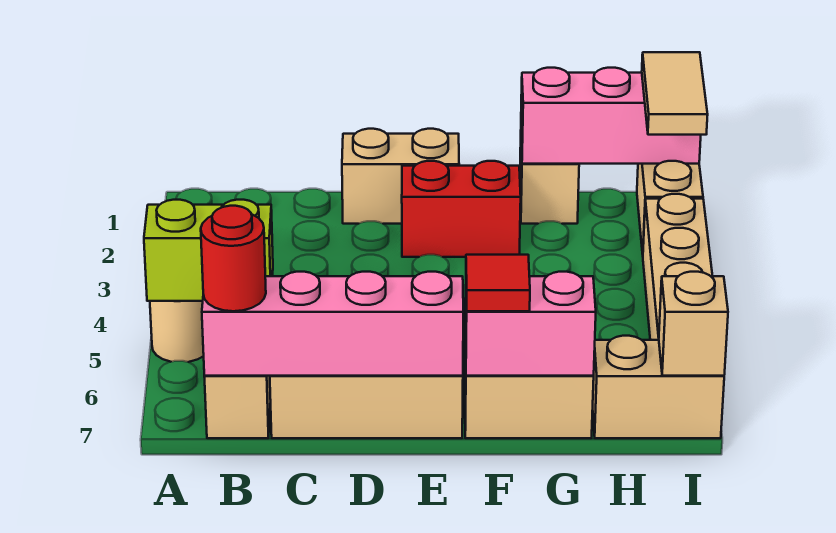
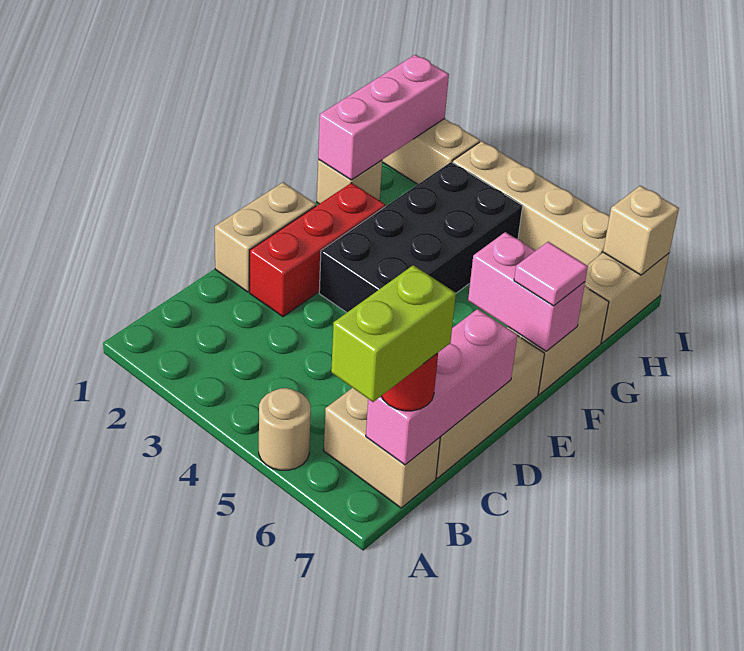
lime 1x2 brick [144,199,273,301] -> lime 1x2 brick moved to [331,265,456,402]
pink 1x4 brick [202,272,463,376] -> pink 1x3 brick [366,309,517,465]
red 1x2 brick [402,161,521,257] -> red 1x3 brick [250,183,385,317]
none -> black 2x4 brick [319,162,523,312]
pink 1x2 brick [465,272,596,376] -> pink 1x2 brick turned to [468,232,585,351]
red 1x1 tile [466,255,530,311] -> pink 1x1 tile [514,242,588,306]
tan 1x2 tile [642,52,708,135] -> none

